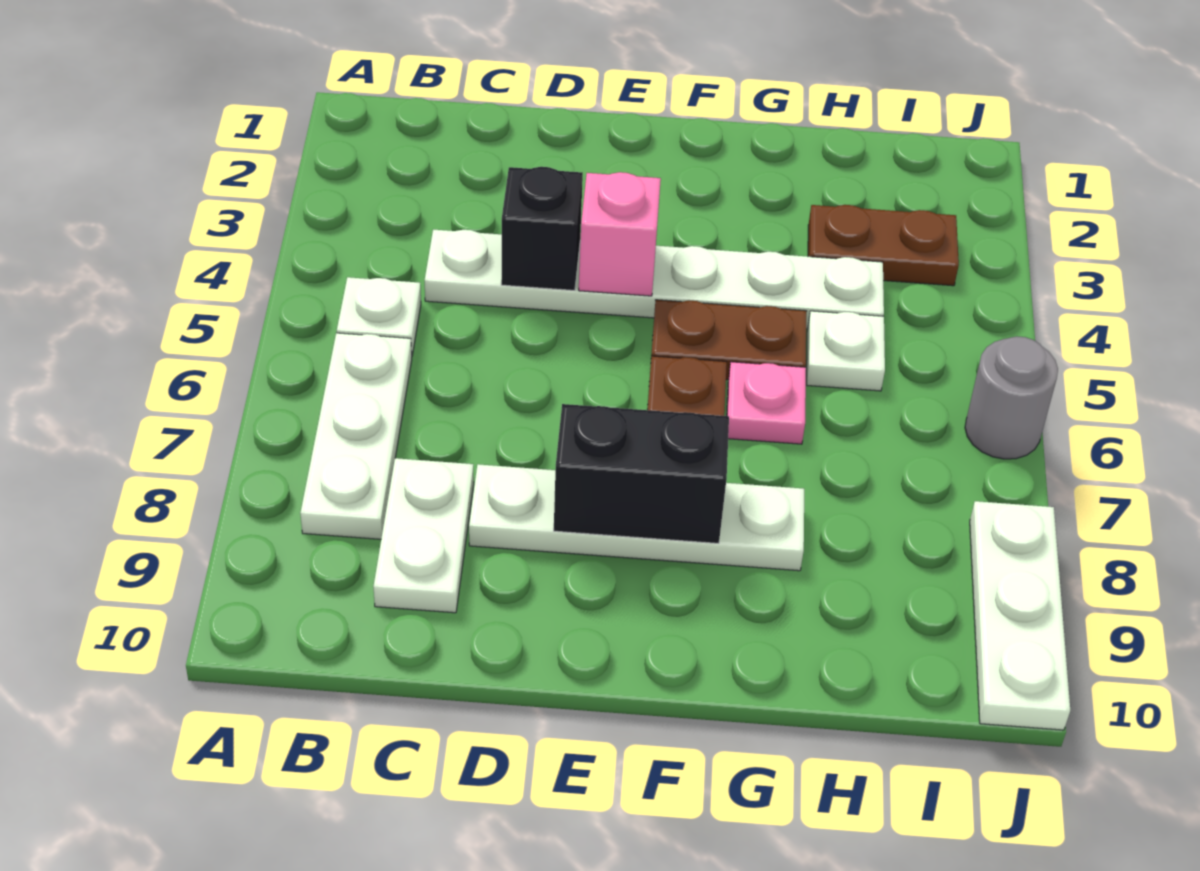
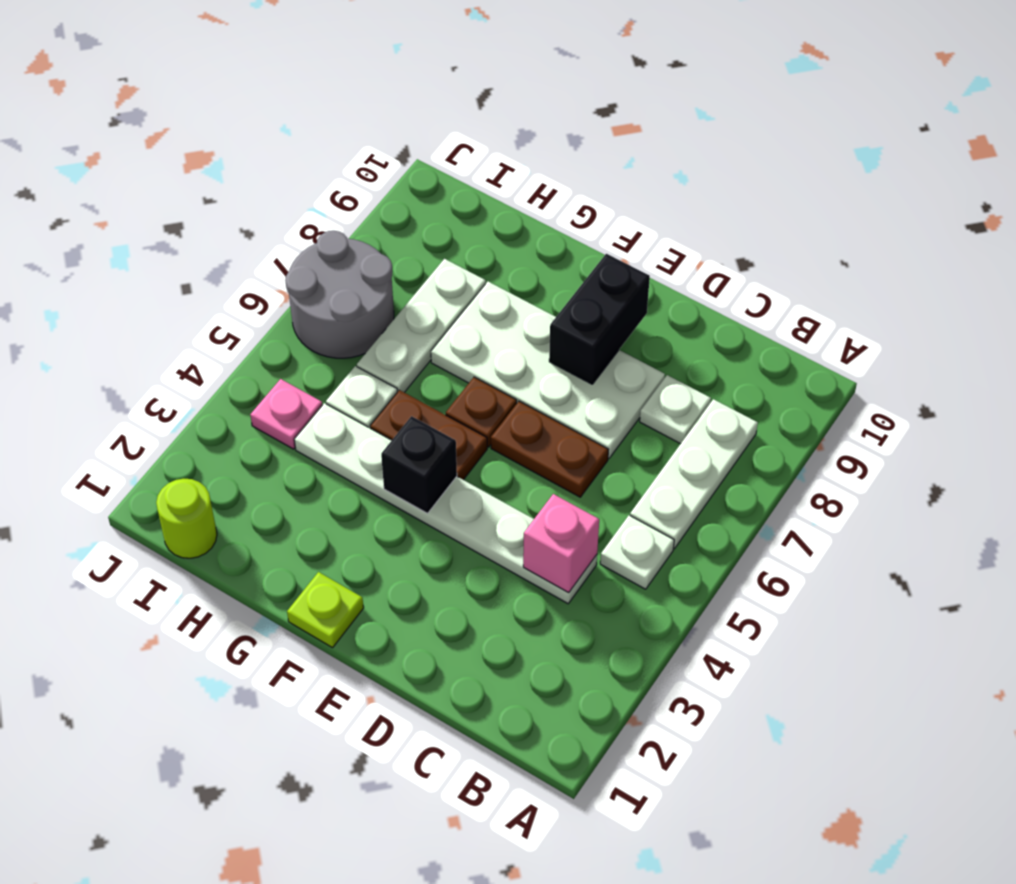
white 1x2 plate [373,458,474,613] -> white 1x1 plate [640,375,711,444]
black 1x1 brick [501,167,583,290] -> black 1x1 brick moved to [381,416,457,513]
white 1x4 plate [469,464,804,571] -> white 2x4 plate [431,282,665,458]
pink 1x1 brick [579,172,661,296] -> pink 1x1 brick moved to [523,494,599,593]
black 1x2 brick [554,404,729,543] -> black 1x2 brick turned to [549,254,650,384]
none -> lime 1x1 plate [287,572,364,648]
pink 1x1 plate [727,362,806,444] -> pink 1x1 plate moved to [250,379,323,449]
brown 1x2 plate [808,205,959,286] -> brown 1x2 plate moved to [491,401,608,497]
none -> lime 1x1 round brick [156,479,217,558]
grey 1x1 round brick [965,336,1058,459] -> grey 2x2 round brick [285,231,394,358]
white 1x3 plate [970,501,1070,730] -> white 1x3 plate moved to [357,259,486,392]

